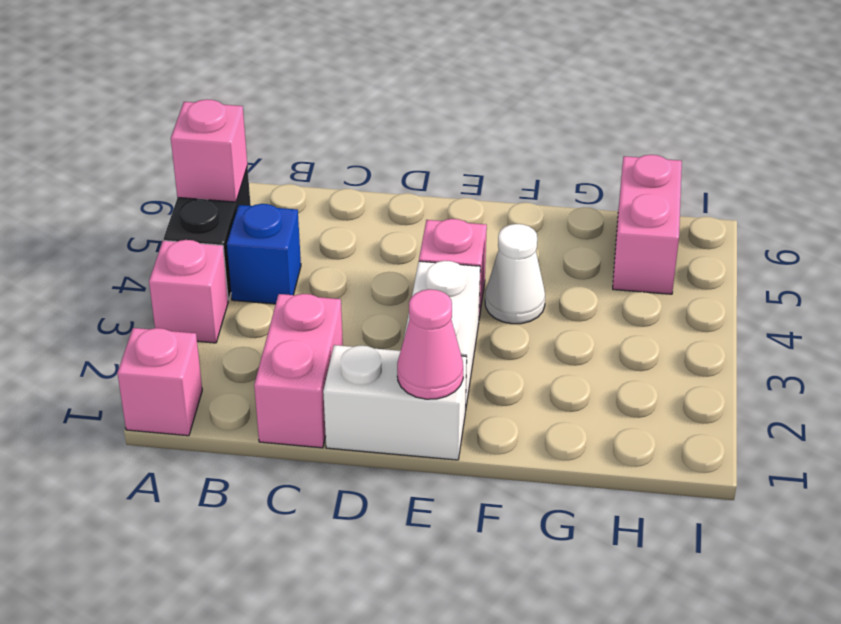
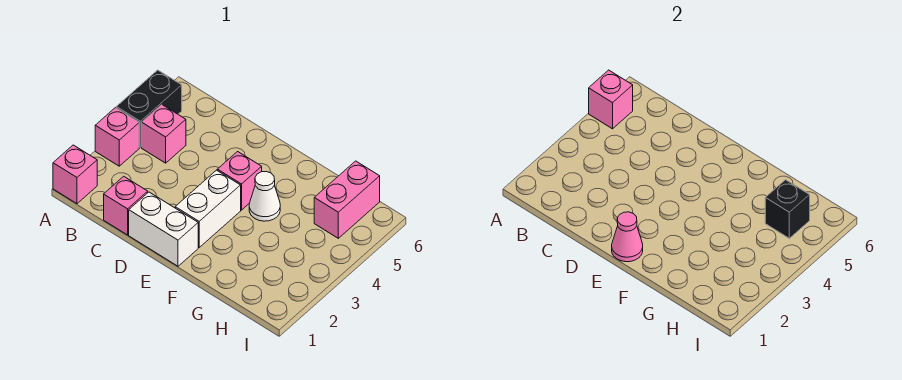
blue 1x1 brick [227,204,301,304] -> pink 1x1 brick [142,105,186,163]
pink 1x2 brick [254,294,343,448] -> pink 1x1 brick [104,176,148,235]
none -> black 1x1 brick [765,180,810,238]

